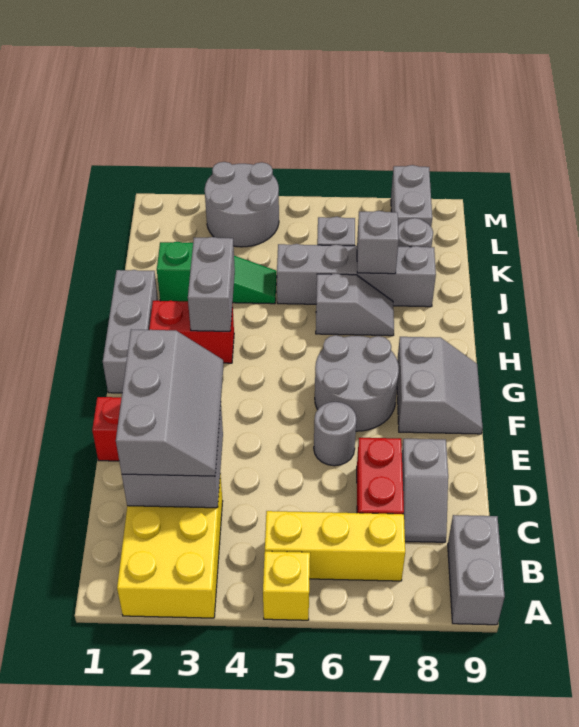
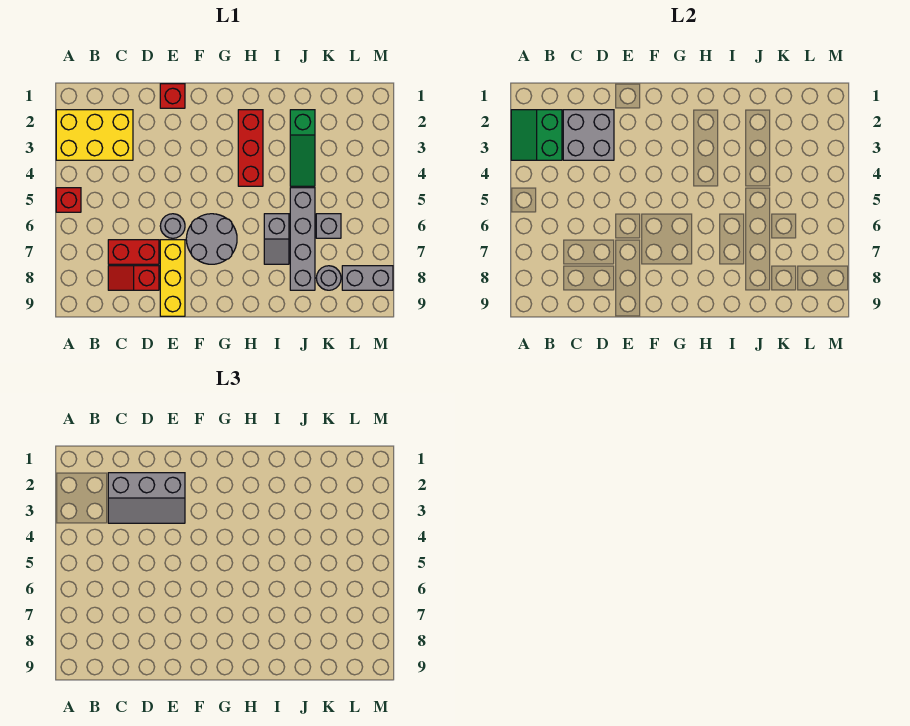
none -> green 2x2 slope [511,110,562,160]
yellow 1x1 brick [263,551,310,620] -> red 1x1 brick [56,188,81,212]
grey 1x2 brick [448,515,505,625] -> none
yellow 1x3 brick [265,511,405,581] -> yellow 1x3 brick moved to [160,240,185,316]
grey 1x2 slope [402,439,448,542] -> red 1x2 slope [108,266,159,290]
grey 2x2 slope [397,337,483,434] -> none
grey 1x3 brick [103,270,158,393] -> none
red 1x2 brick [149,301,234,363] -> red 1x3 brick [238,110,263,186]
grey 1x2 brick [188,237,235,331] -> none
grey 1x1 brick [357,211,399,274] -> none
grey 2x2 round brick [205,162,279,247] -> none

